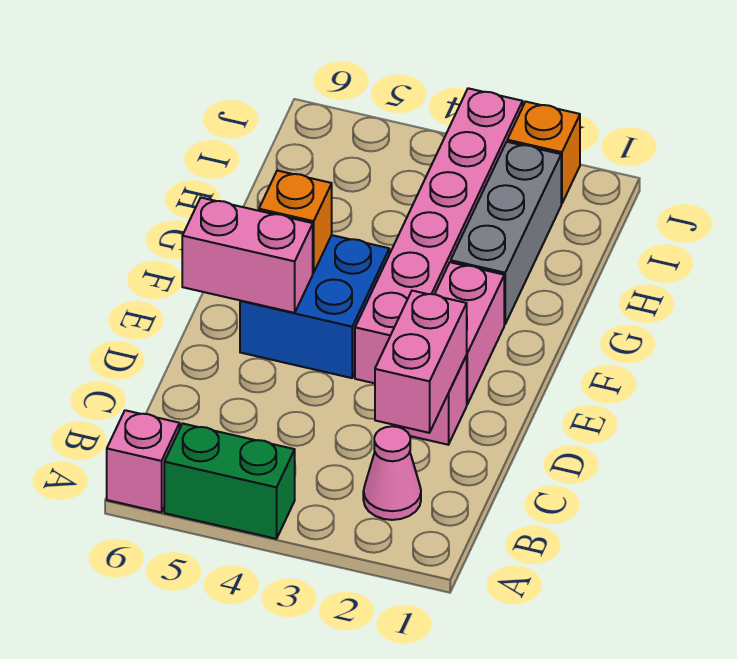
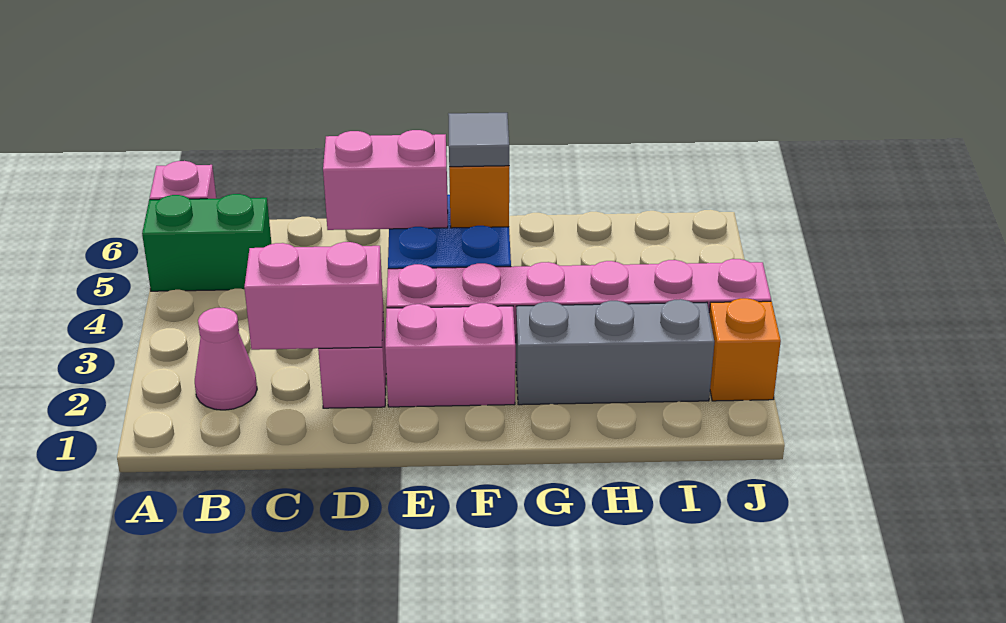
green 1x2 brick [164,423,295,539] -> green 1x2 brick turned to [142,194,271,291]
pink 1x2 brick [182,198,313,313] -> pink 1x2 brick turned to [323,130,448,230]
none -> grey 1x1 tile [448,113,509,167]

